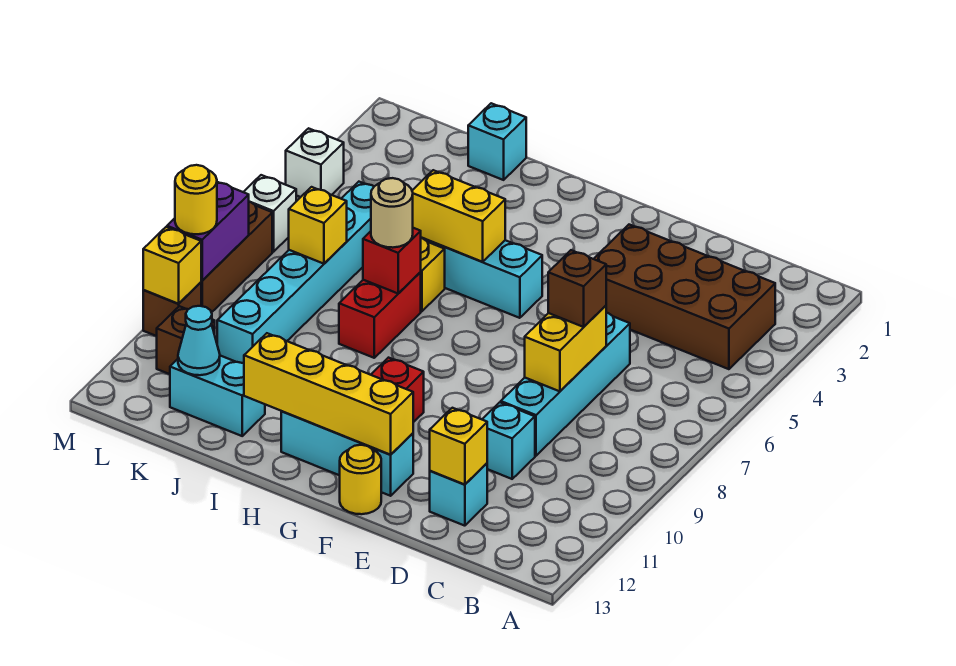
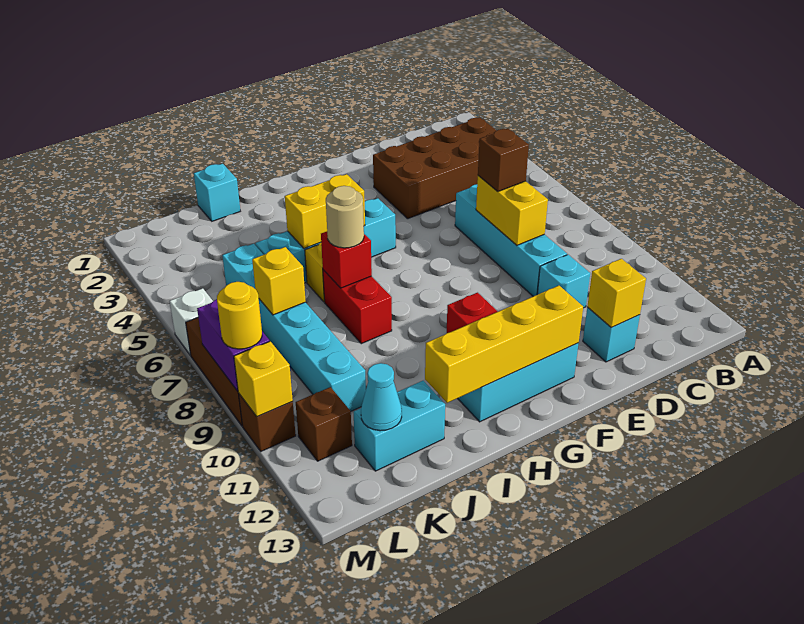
yellow 1x1 round brick [340,445,381,514] -> none
white 1x1 brick [286,128,344,197] -> none

